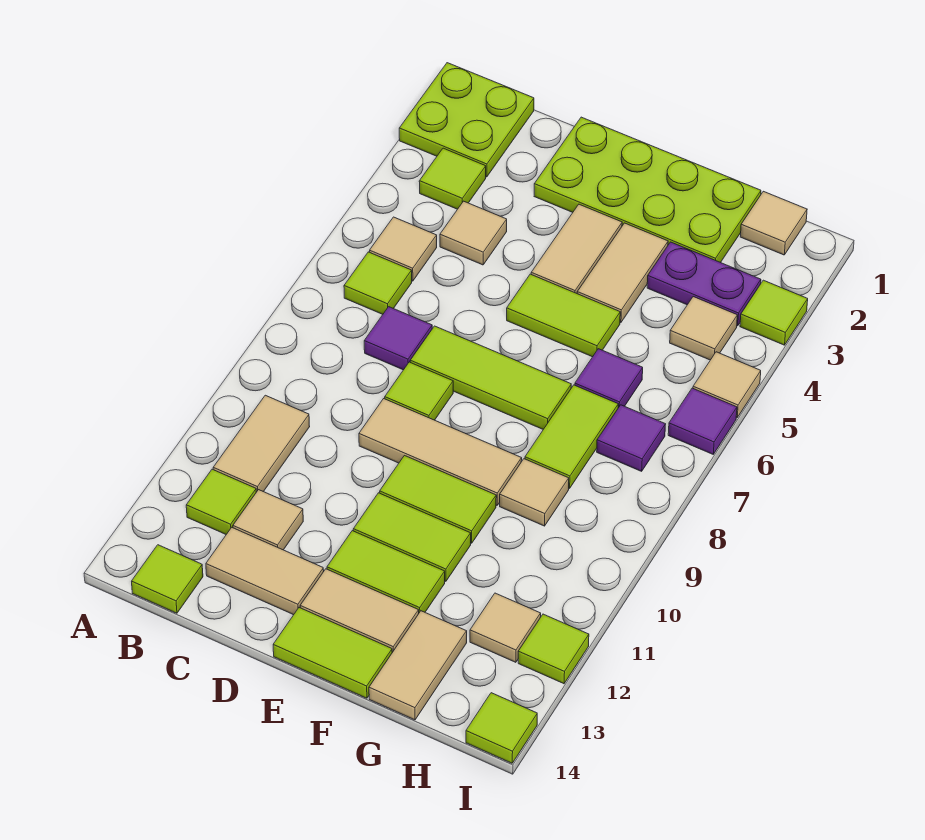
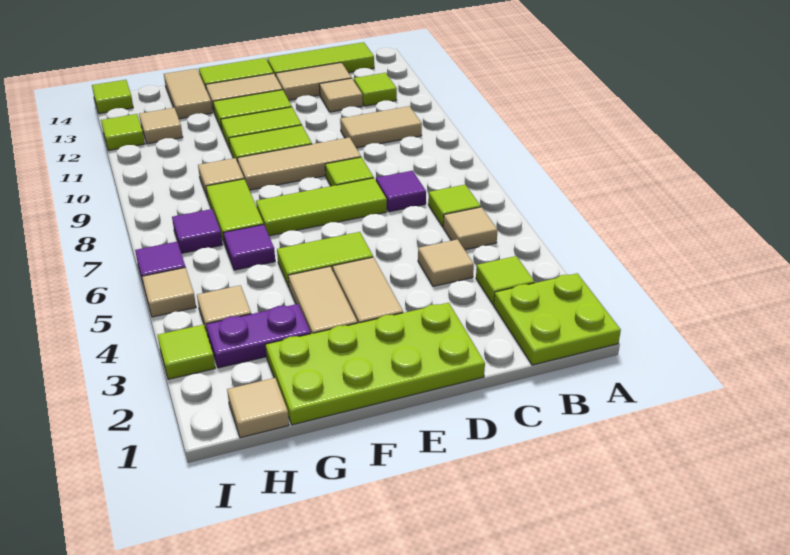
tan 1x2 tile [213,395,310,492] -> tan 1x2 tile turned to [340,106,422,148]
lime 1x1 tile [132,545,203,613] -> lime 1x3 tile [267,42,374,76]

